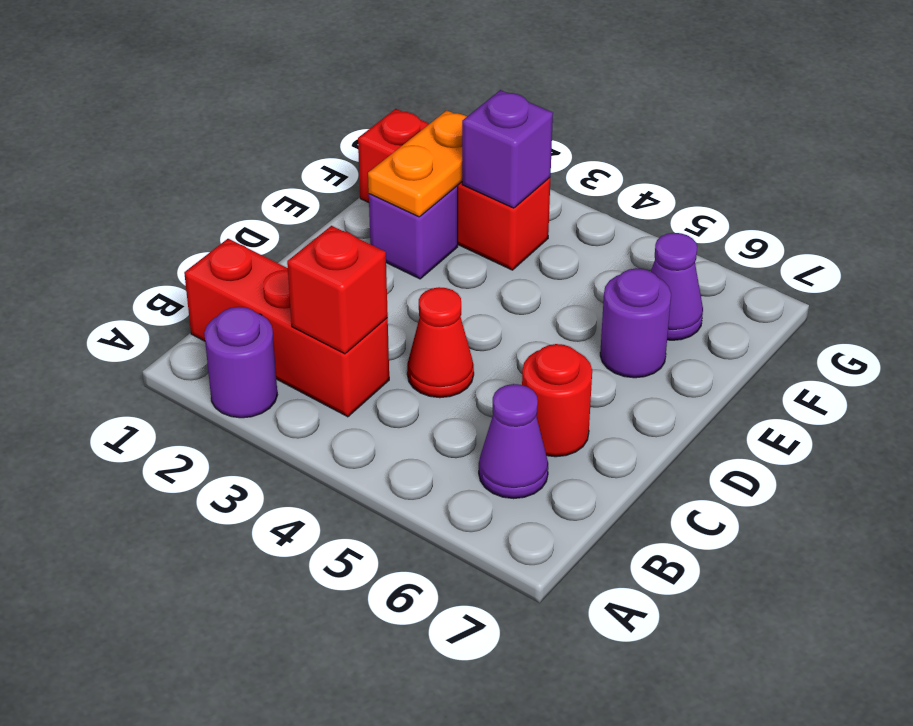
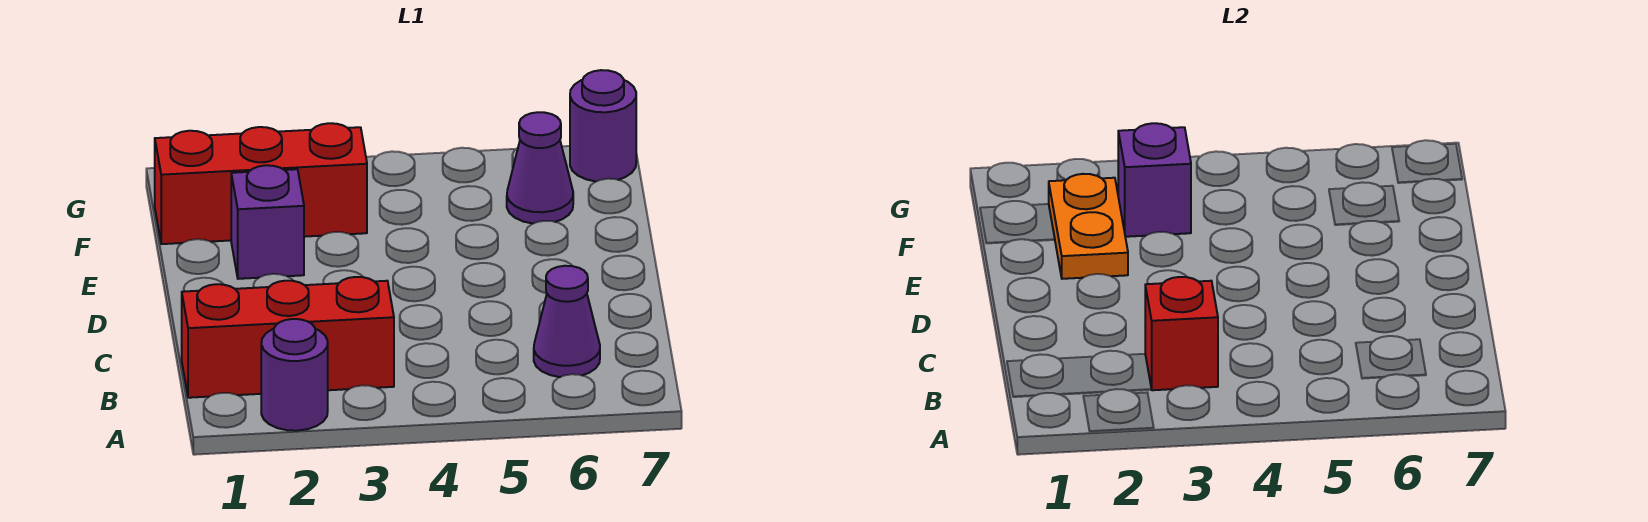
red 1x1 cone [407,287,474,398] -> none
red 1x1 round brick [522,344,592,457] -> none
purple 1x1 round brick [600,268,671,378] -> purple 1x1 round brick moved to [570,70,636,181]

